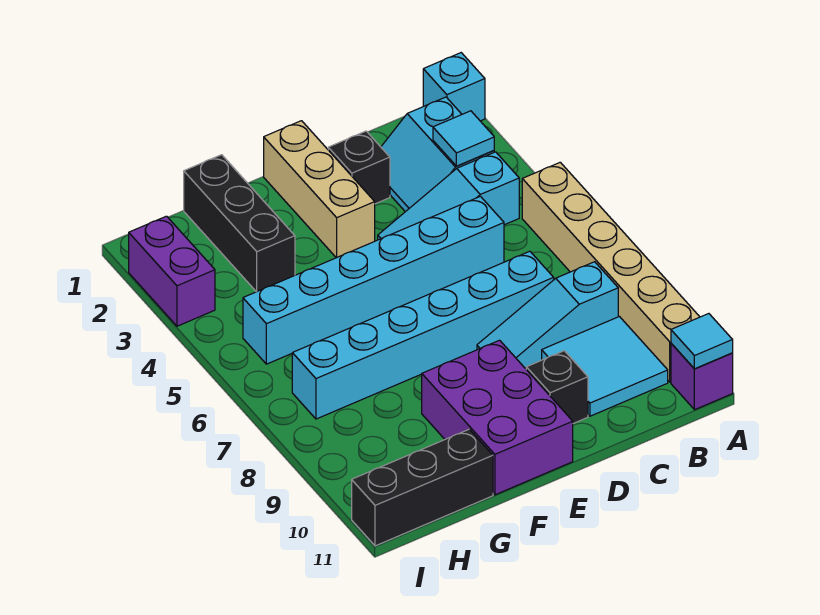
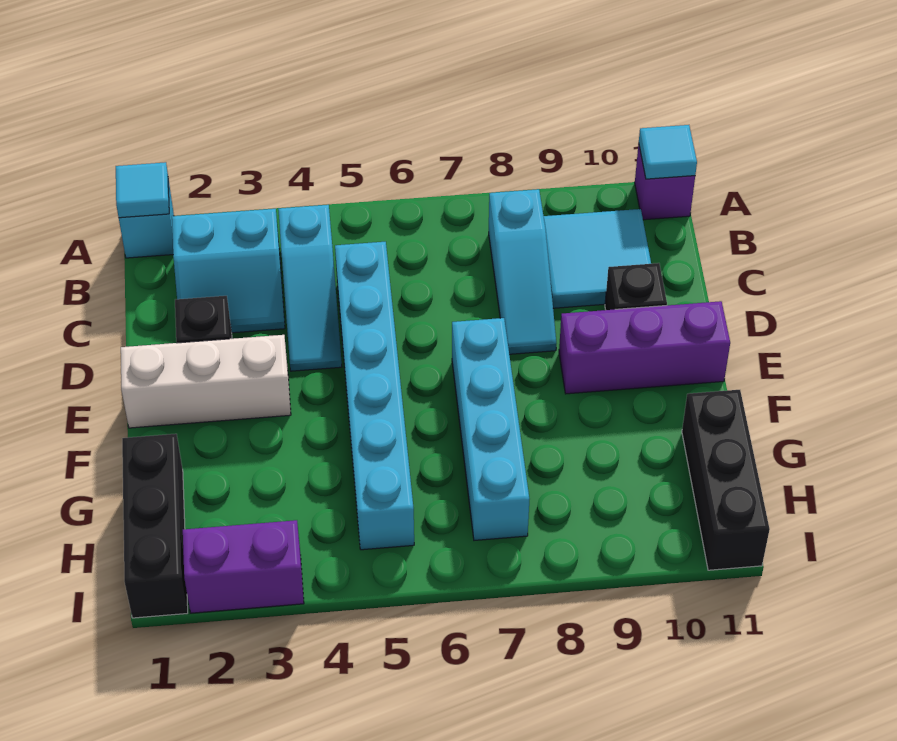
tan 1x6 brick [522,162,699,382] -> none
cyan 1x1 tile [433,111,494,166] -> cyan 1x1 tile moved to [116,162,169,218]
cyan 1x6 brick [292,251,554,419] -> cyan 1x4 brick [452,318,529,540]
tan 1x3 brick [264,121,375,258] -> white 1x3 brick [121,335,291,428]
purple 2x3 brick [422,340,573,495] -> purple 1x3 brick [559,301,730,394]
black 1x3 brick [184,155,295,292] -> black 1x3 brick turned to [122,434,188,618]

